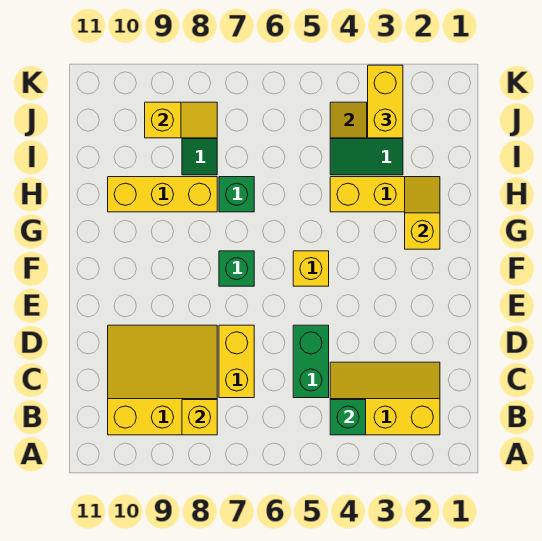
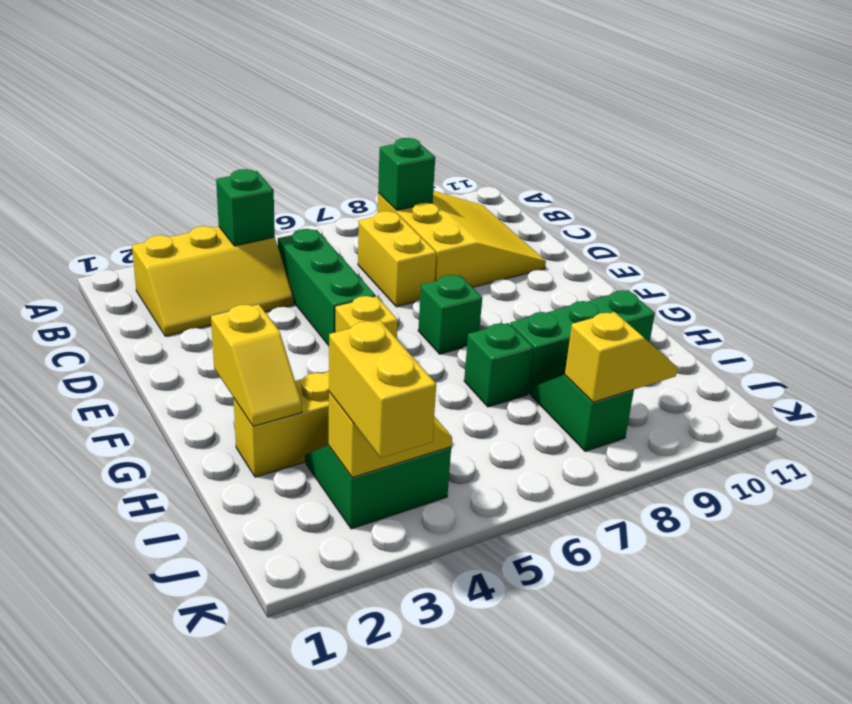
yellow 3x3 slope [108,325,217,435] -> yellow 3x3 slope turned to [378,191,546,287]
yellow 1x1 brick [182,400,217,435] -> green 1x1 brick [378,138,435,210]
green 1x2 brick [293,325,329,398] -> green 1x3 brick [278,229,376,346]
yellow 1x3 brick [108,177,217,212] -> green 1x3 brick [510,290,655,394]
yellow 1x2 slope [145,102,217,138] -> yellow 1x2 slope turned to [565,312,678,402]

